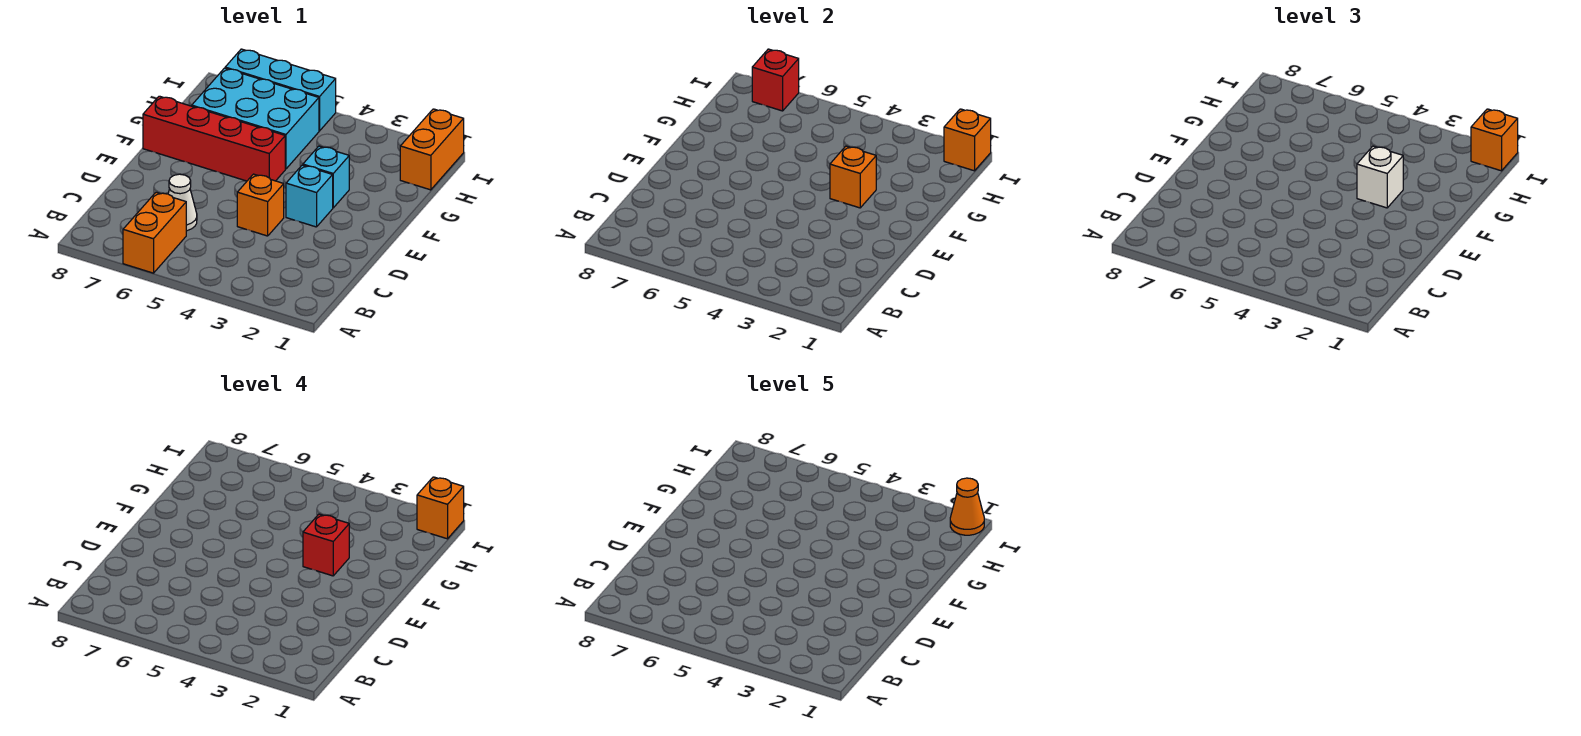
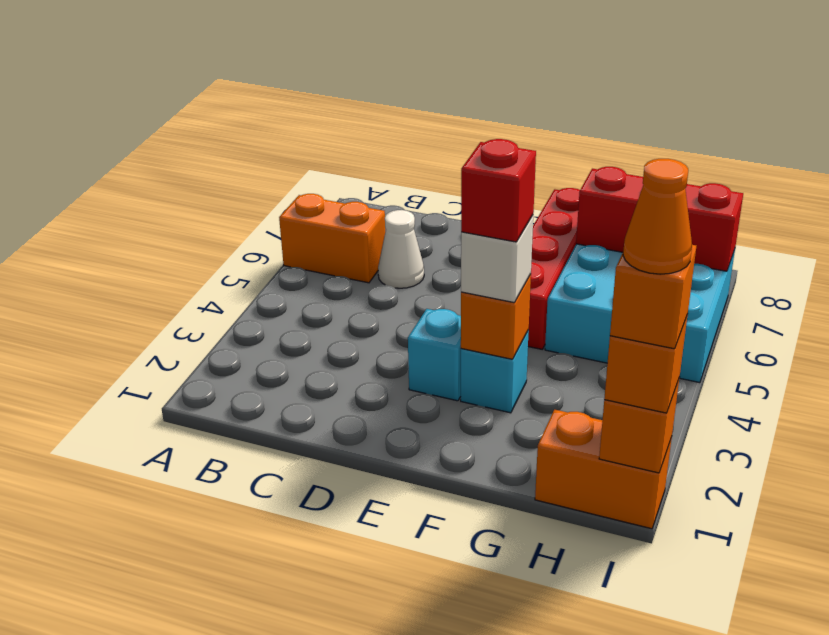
orange 1x1 brick [237,174,284,236] -> none
red 1x1 brick [752,49,799,111] -> red 1x3 brick [576,167,743,271]

